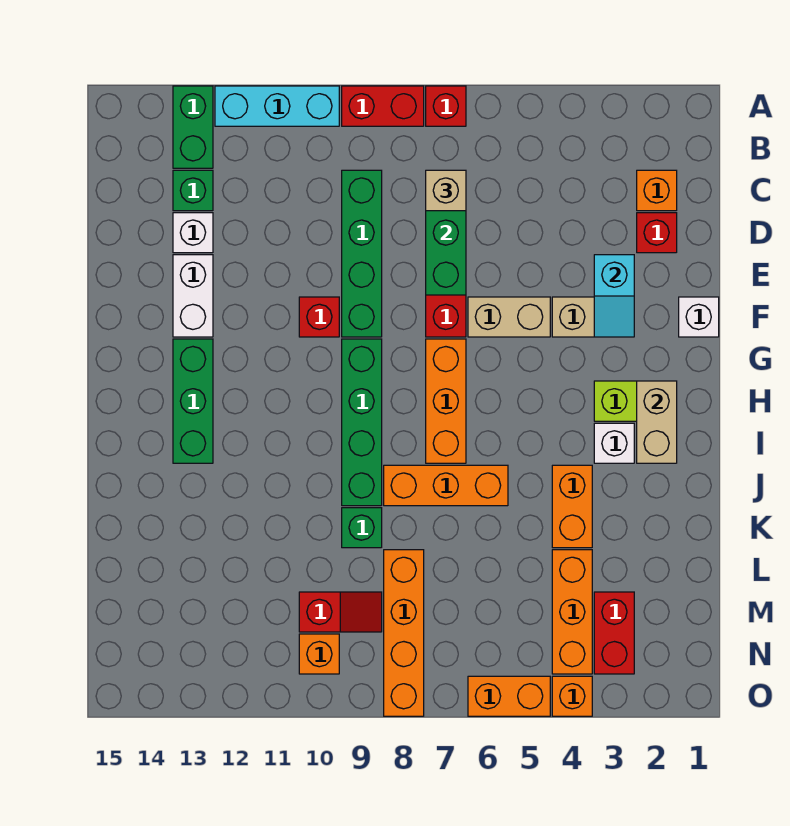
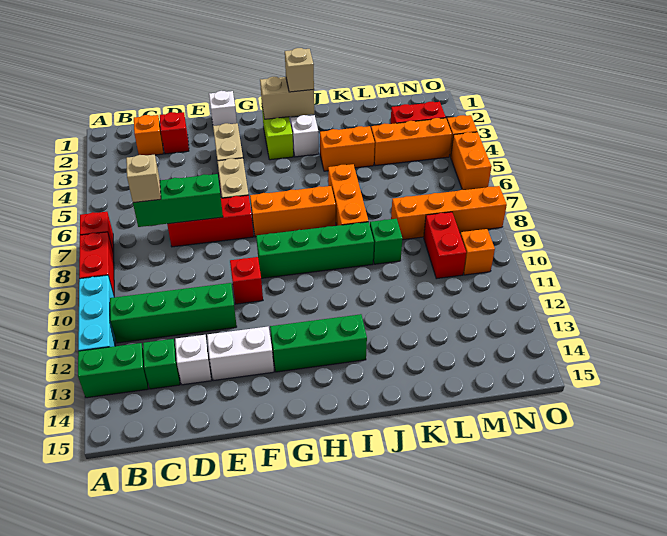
green 1x4 brick [342,170,382,337] -> green 1x4 brick moved to [110,283,237,343]
cyan 1x2 slope [594,255,634,337] -> none
none -> tan 1x1 brick [285,48,314,92]
red 1x2 slope [299,592,382,632] -> red 1x2 brick [424,212,466,279]

